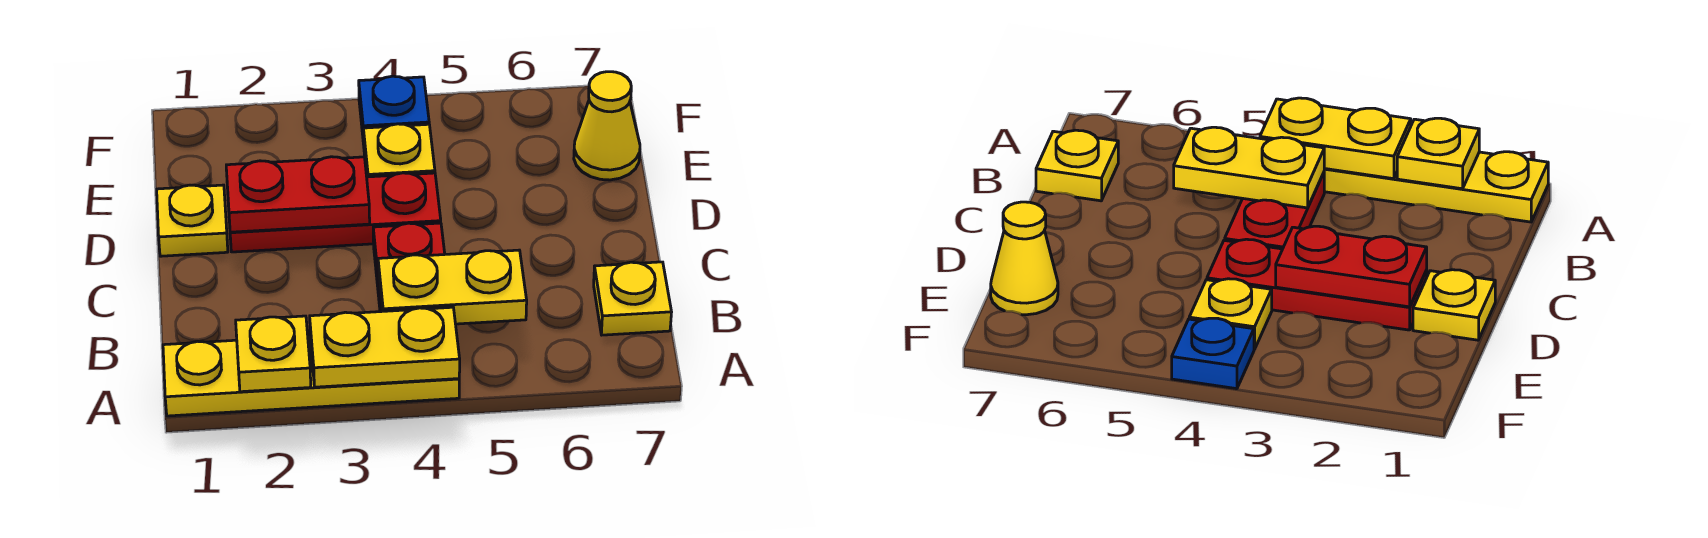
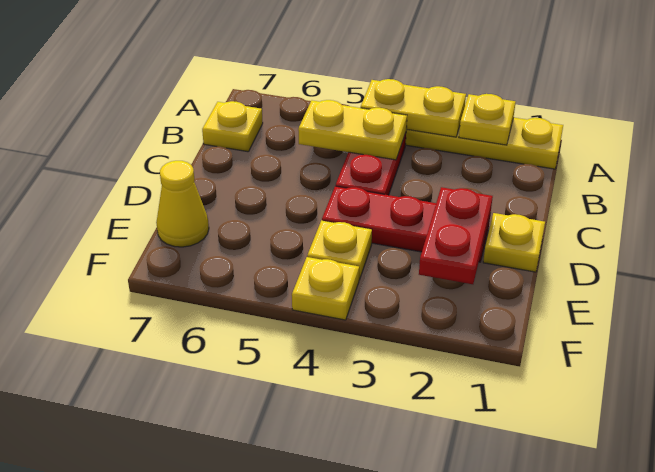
red 1x2 plate [226,157,370,232] -> red 1x2 plate turned to [419,187,493,284]
blue 1x1 plate [359,76,429,144] -> yellow 1x1 plate [292,257,359,320]

